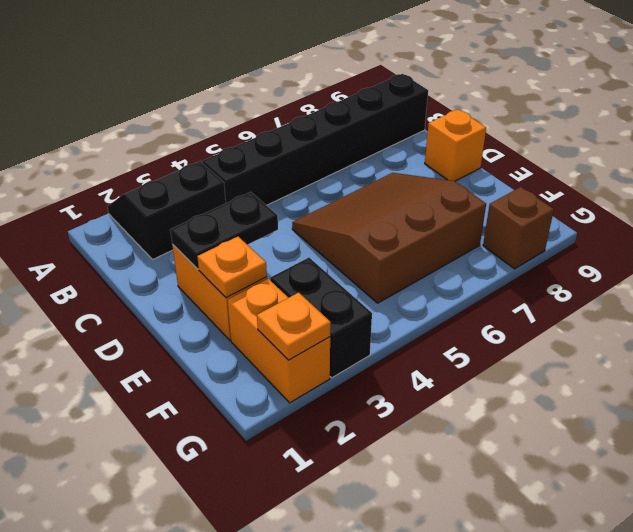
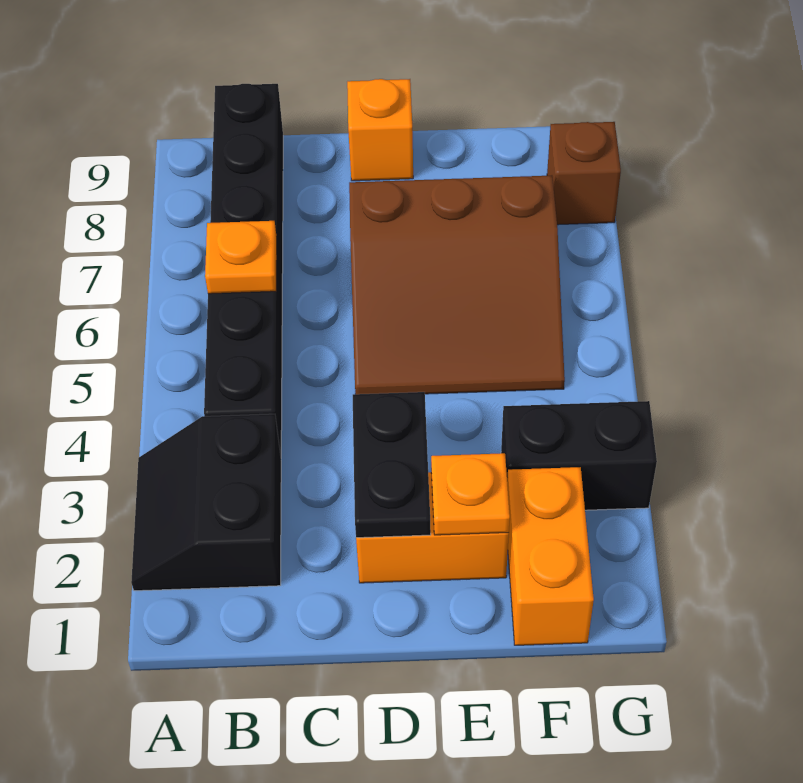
brown 3x3 slope [292,173,486,303] -> brown 3x3 slope turned to [349,175,565,394]
orange 1x2 brick [228,279,330,403] -> orange 1x2 brick turned to [507,467,594,645]
orange 1x1 plate [257,293,331,360] -> orange 1x1 plate moved to [205,221,277,294]

